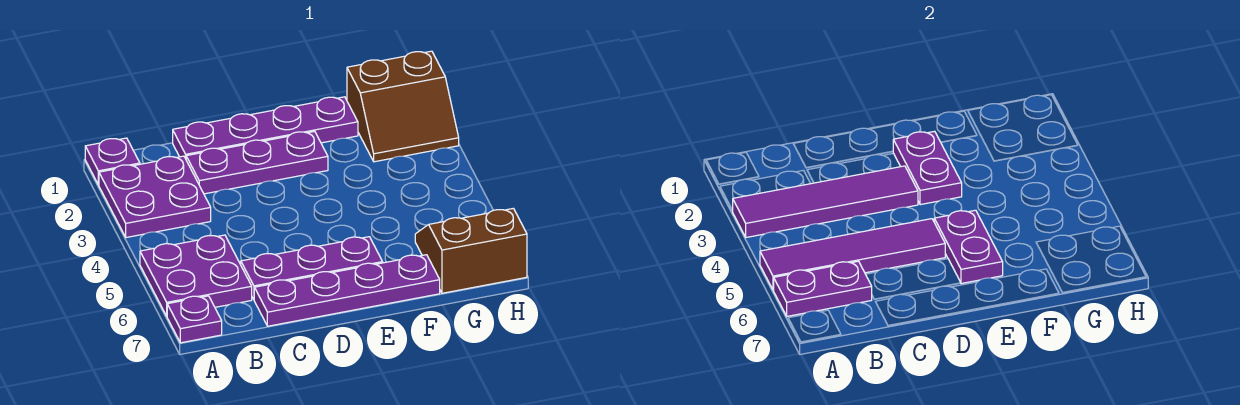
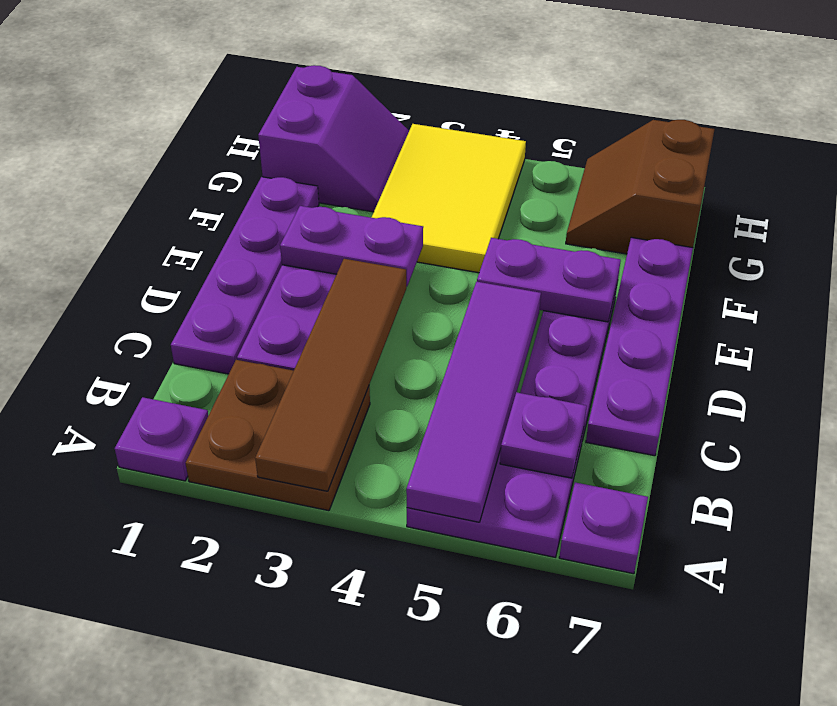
purple 2x2 plate [99,156,211,237] -> brown 2x2 plate [186,360,370,511]
purple 1x4 tile [733,166,918,237] -> brown 1x4 tile [255,259,406,491]
purple 1x2 plate [774,261,872,316] -> purple 1x1 plate [500,392,587,478]
none -> yellow 2x3 tile [371,124,526,273]
brown 2x2 slope [347,51,459,162] -> purple 2x2 slope [258,65,409,212]

